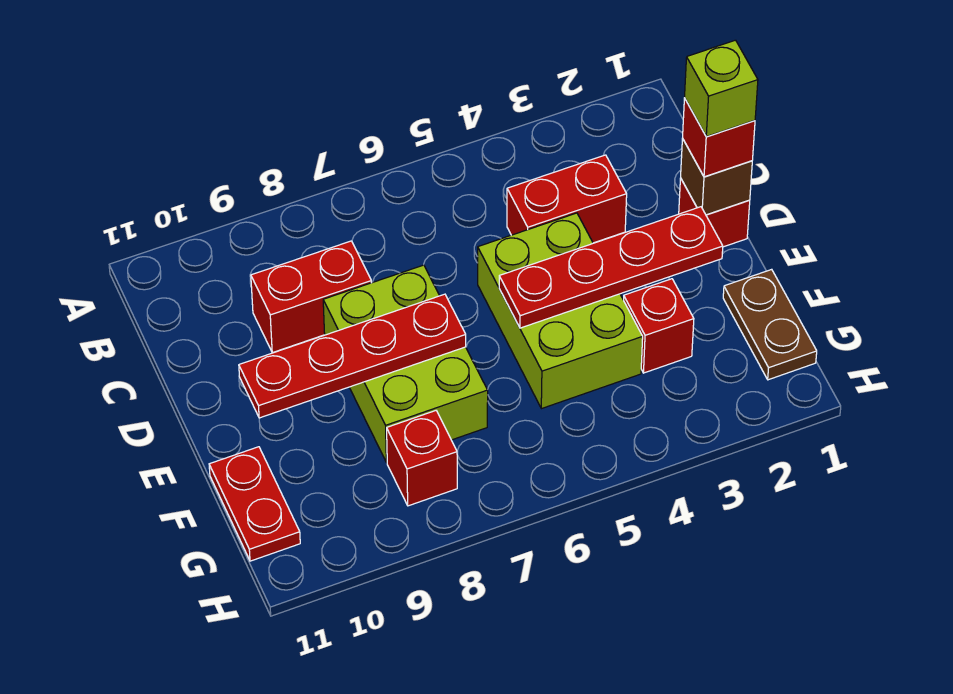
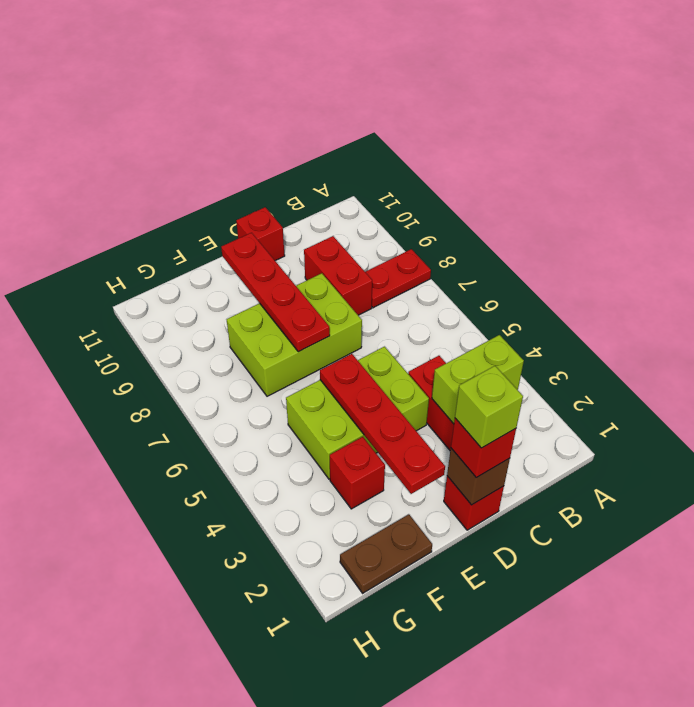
none -> lime 1x2 brick [432,335,524,424]
red 1x2 plate [209,447,300,561] -> red 1x2 plate moved to [366,249,431,308]
red 1x1 brick [387,411,458,506] -> red 1x1 brick moved to [236,207,285,261]

